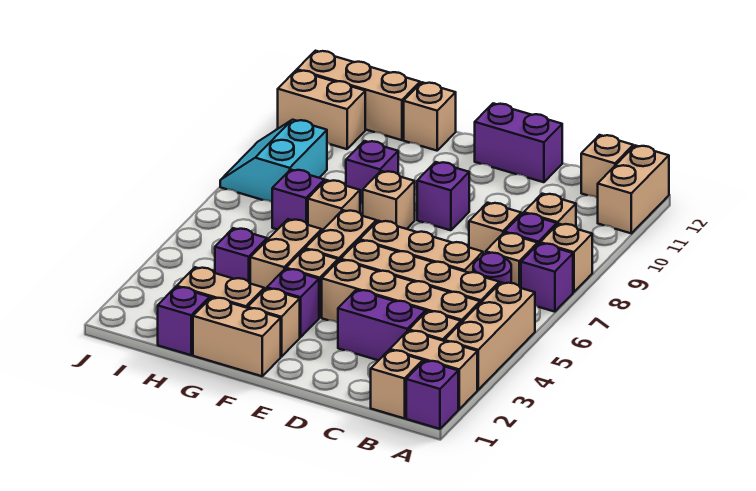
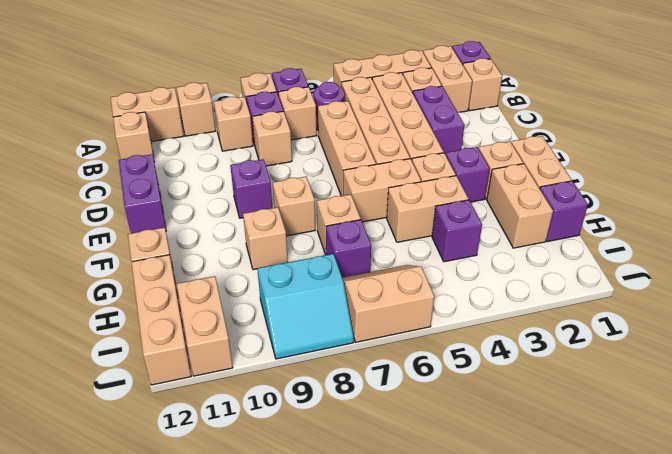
none -> tan 1x1 brick [176,83,216,136]
purple 1x1 brick [346,141,398,204] -> tan 1x1 brick [243,207,288,270]
none -> tan 2x2 slope [342,265,434,342]

